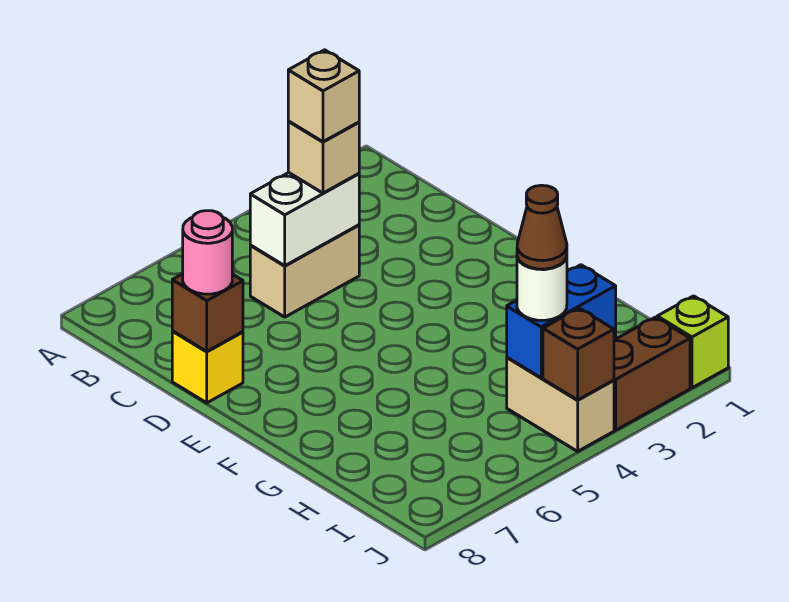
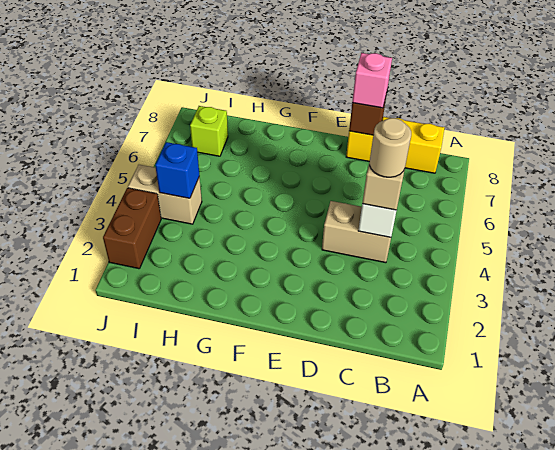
tan 1x2 brick [250,225,359,317] -> tan 1x2 brick turned to [322,201,391,263]
tan 1x1 brick [288,50,359,142] -> tan 1x1 round brick [370,118,411,177]
yellow 1x1 brick [172,331,243,403] -> yellow 1x3 brick [346,117,445,173]
pink 1x1 round brick [183,211,232,294] -> pink 1x1 brick [352,53,392,108]
blue 1x2 brick [507,265,616,378] -> blue 1x1 brick [155,142,199,198]
white 1x1 round brick [517,257,567,320] -> none
brown 1x1 cone [517,185,567,269] -> none
lime 1x1 brick [657,296,728,388] -> lime 1x1 brick moved to [190,106,228,156]
brown 1x1 brick [543,308,614,400] -> none

